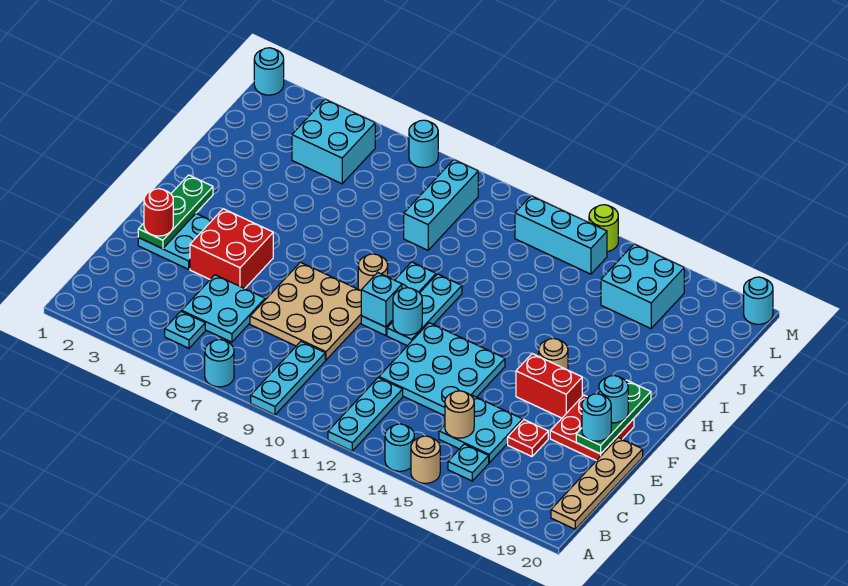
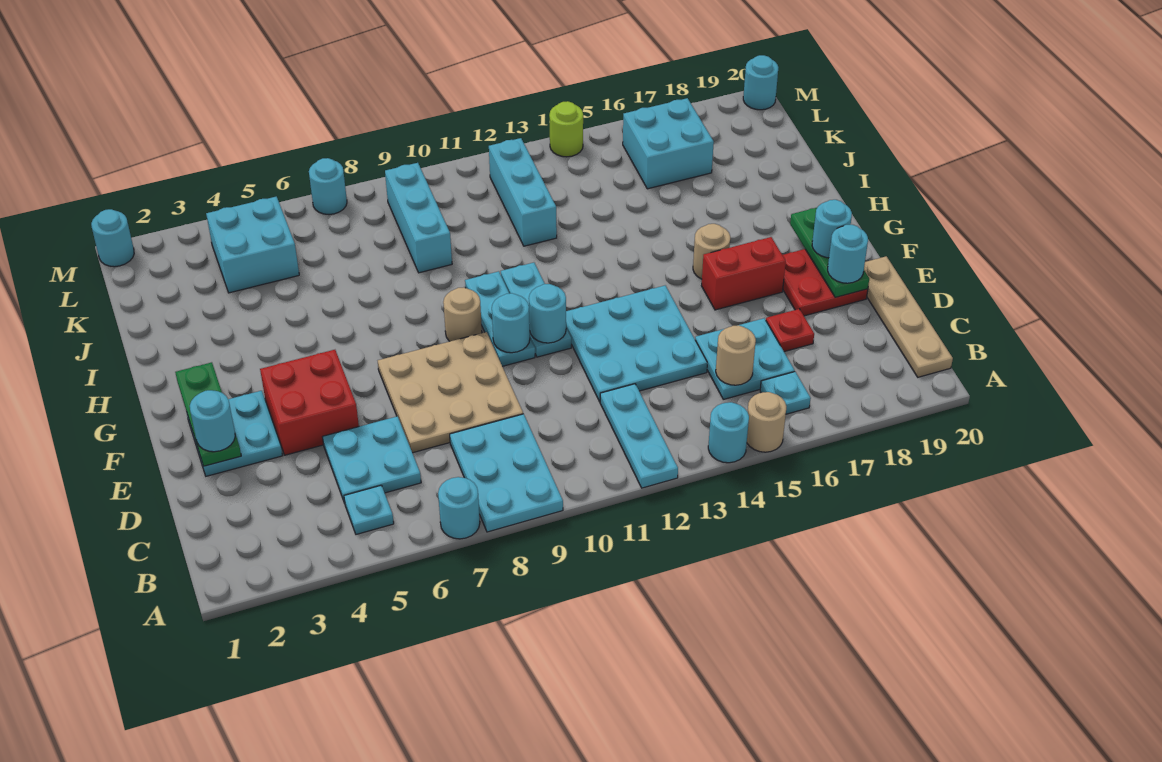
cyan 1x3 plate [251,342,325,415] -> cyan 2x3 plate [450,414,563,532]
red 1x1 round brick [144,189,173,236] -> cyan 1x1 round brick [190,390,235,452]
cyan 1x1 brick [361,272,402,327] -> cyan 1x1 round brick [492,293,530,353]
cyan 1x3 brick [515,196,607,274] -> cyan 1x3 brick turned to [489,138,557,246]

